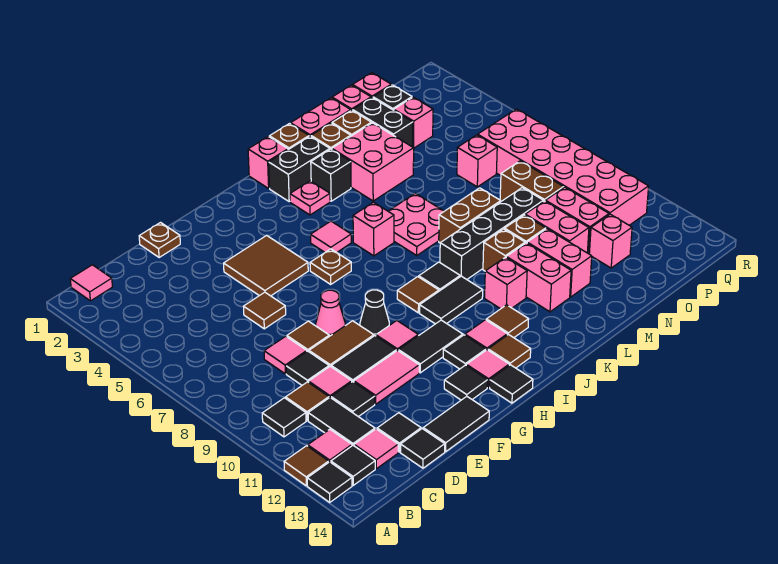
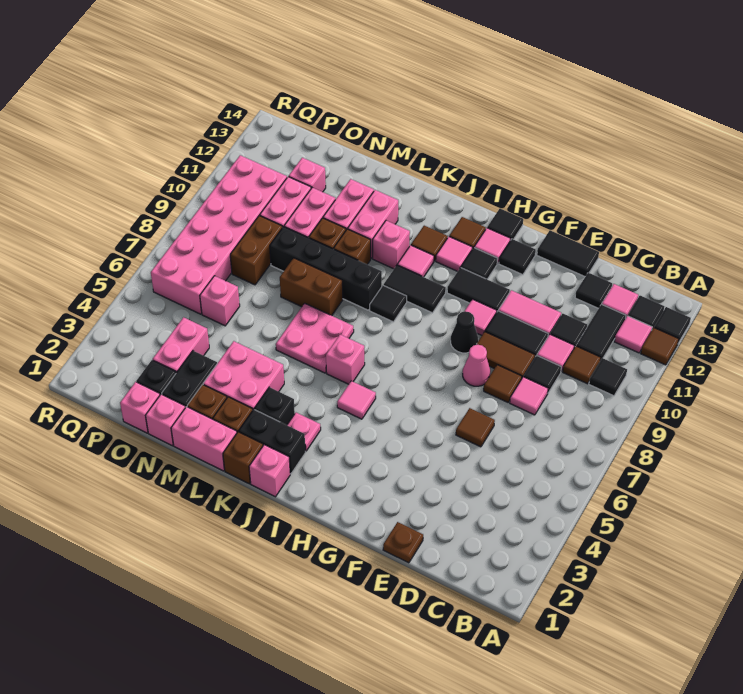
pink 1x1 tile [70,265,112,301] -> pink 1x1 tile moved to [397,245,434,277]
black 1x1 tile [401,429,445,468] -> none
brown 2x2 tile [224,235,308,296] -> none
brown 1x1 plate [310,249,351,284] -> none
brown 1x1 tile [397,277,439,313] -> none
pink 1x1 brick [394,97,433,148] -> pink 1x2 brick [153,317,209,373]

